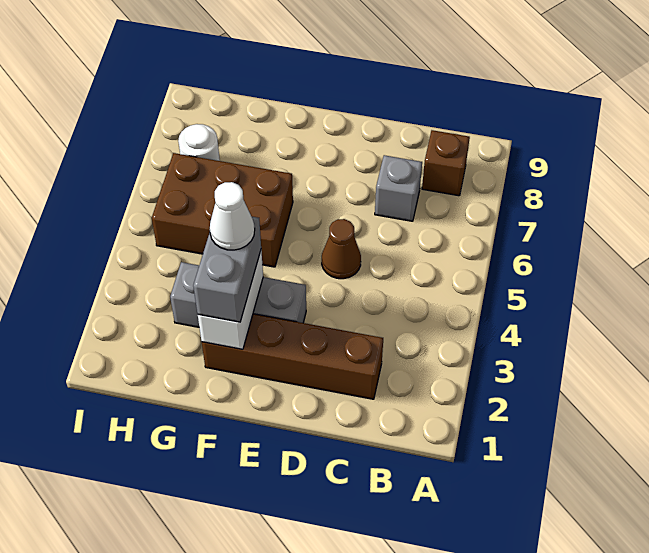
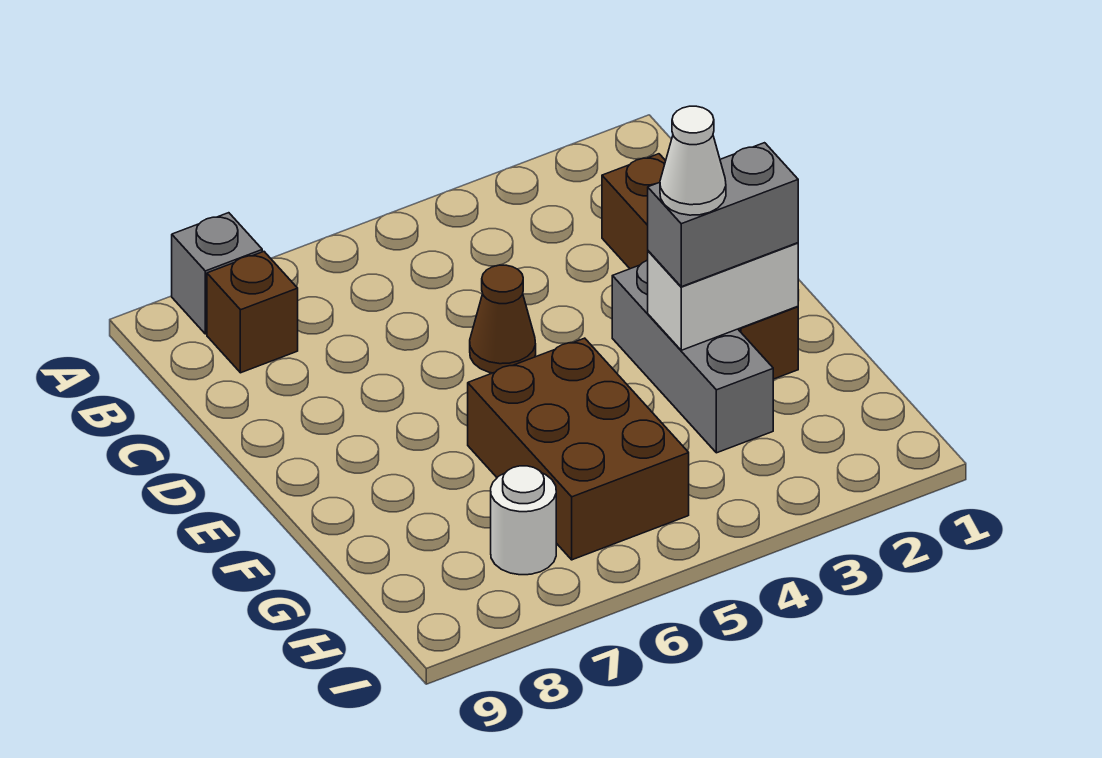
grey 1x1 brick [375,155,422,221] -> grey 1x1 brick moved to [172,213,262,334]

